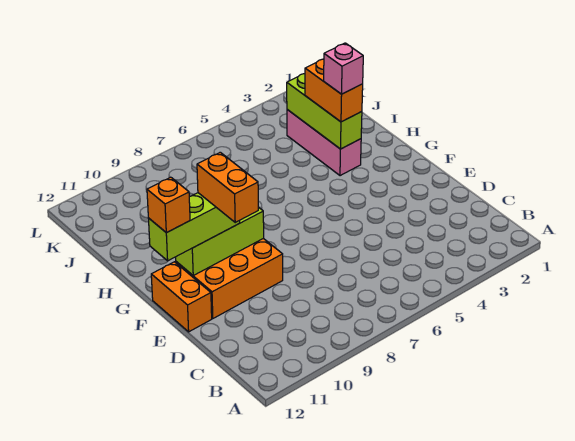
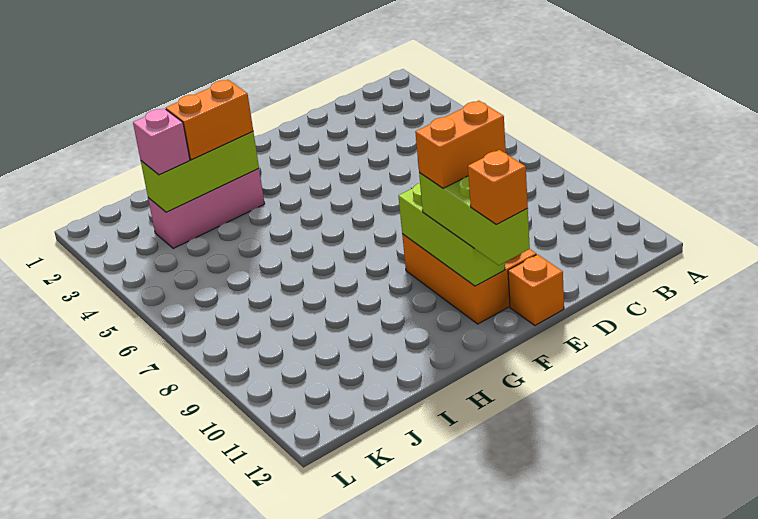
orange 1x2 brick [151,262,212,332] -> orange 1x1 brick [508,254,564,325]
pink 1x1 brick [324,43,363,94] -> pink 1x1 brick moved to [133,108,190,175]

